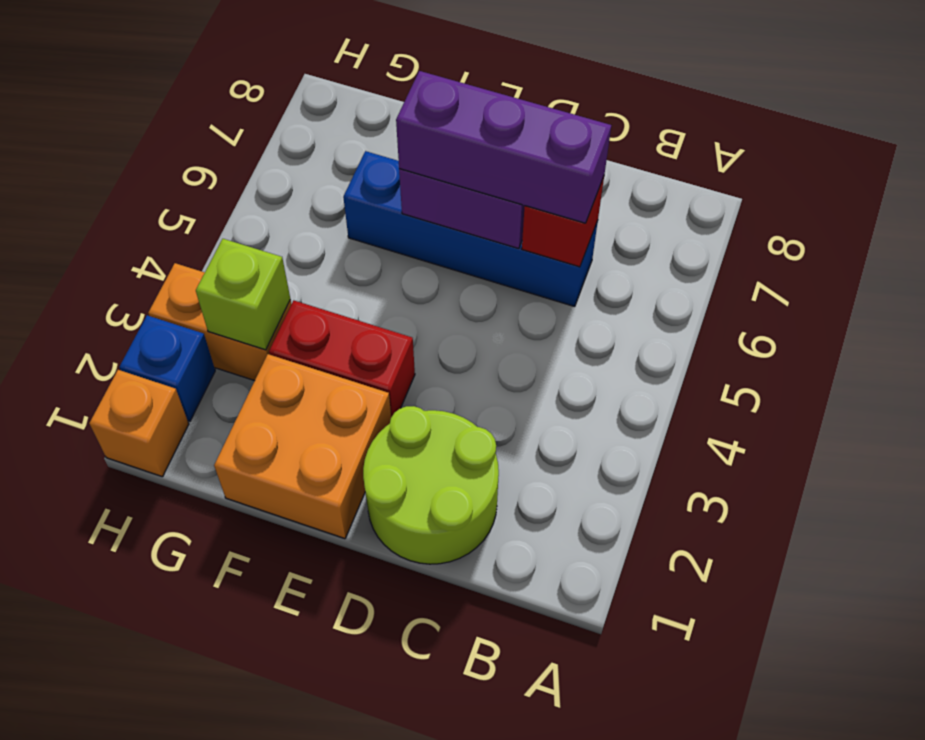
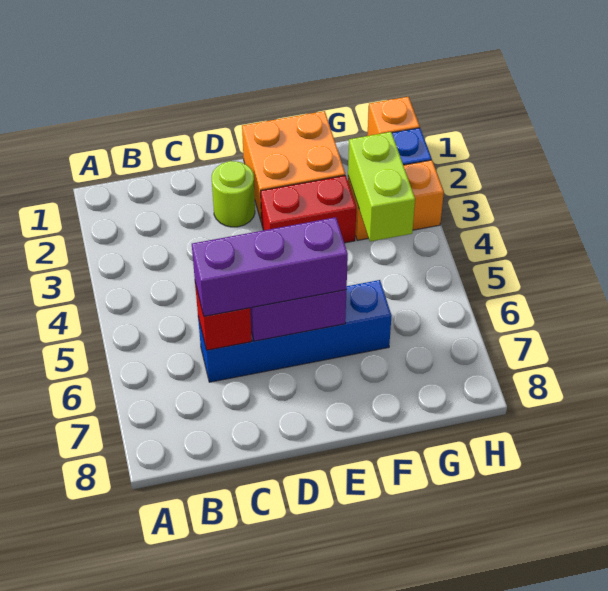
lime 2x2 round brick [363,406,499,564] -> lime 1x1 round brick [212,161,255,227]
lime 1x1 brick [196,239,290,350] -> lime 1x2 brick [348,132,415,241]

